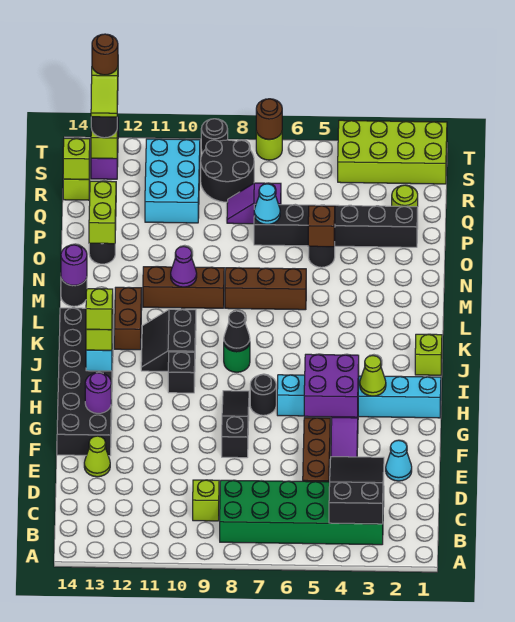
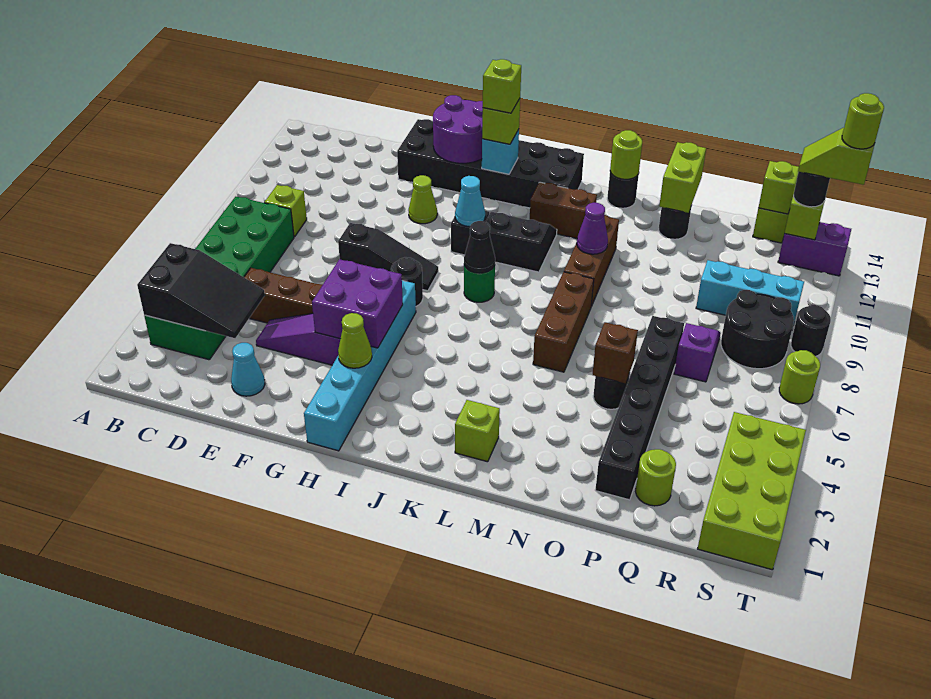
lime 1x1 cone [84,436,110,477] -> lime 1x1 cone moved to [409,175,437,224]
purple 1x1 round brick [85,373,111,413] -> purple 2x2 round brick [433,95,483,163]
lime 1x1 brick [415,334,442,375] -> lime 1x1 brick moved to [455,400,500,462]
purple 1x1 round brick [61,245,87,286] -> lime 1x1 round brick [610,130,642,179]
lime 1x2 brick [89,181,116,244] -> lime 1x2 brick turned to [659,142,706,213]
cyan 1x1 cone [254,184,280,224] -> cyan 1x1 cone moved to [455,176,485,227]
cyan 2x3 brick [145,139,200,223] -> cyan 1x3 brick [696,260,804,325]
brown 1x1 round brick [256,99,282,139] -> none
brown 1x1 round brick [92,34,118,75] -> lime 1x1 round brick [842,93,884,149]

